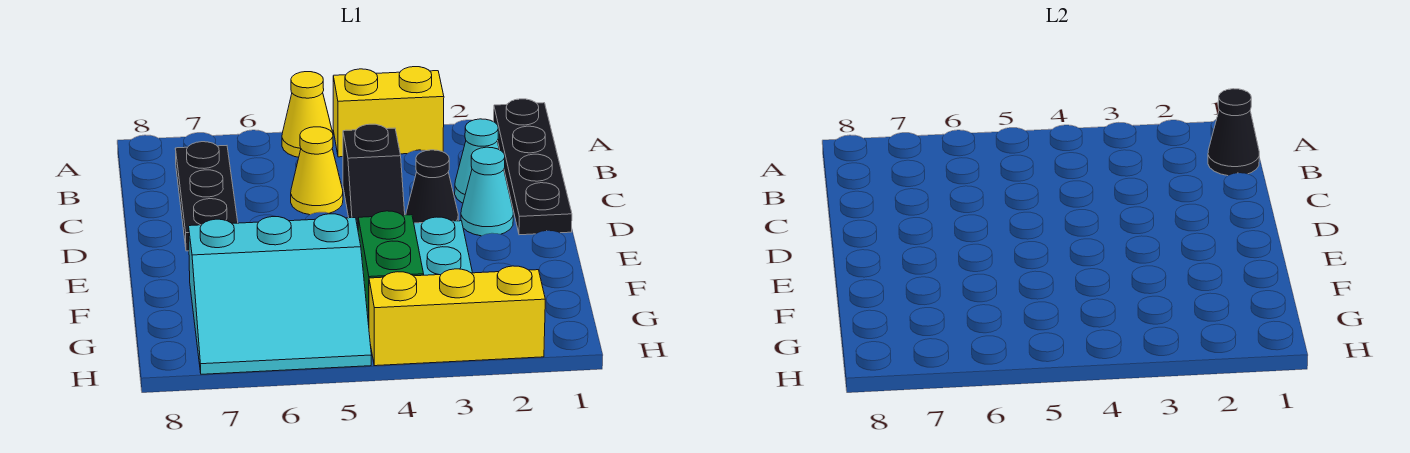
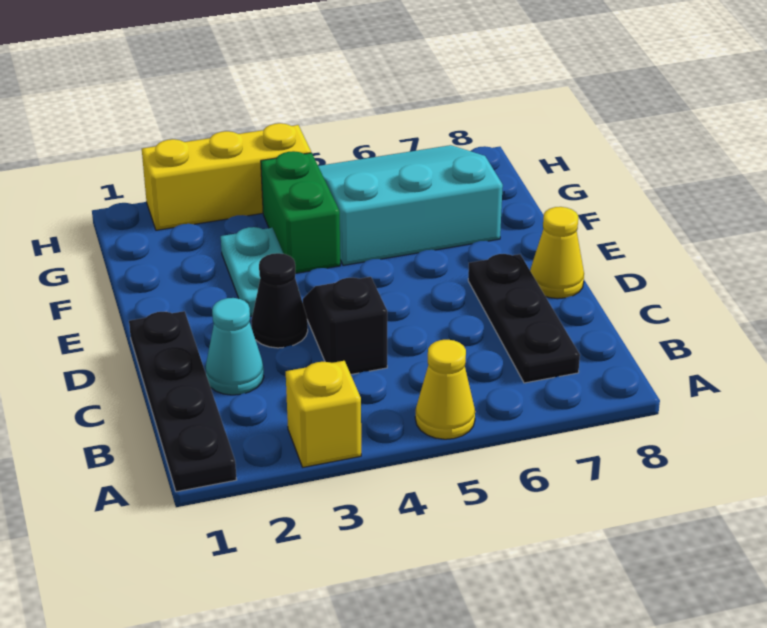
yellow 1x2 brick [333,67,444,157] -> yellow 1x1 brick [286,361,361,467]
black 1x1 cone [1208,89,1259,176] -> none
yellow 1x1 cone [291,127,343,215] -> yellow 1x1 cone moved to [530,207,584,299]
cyan 1x1 cone [461,147,513,236] -> none

